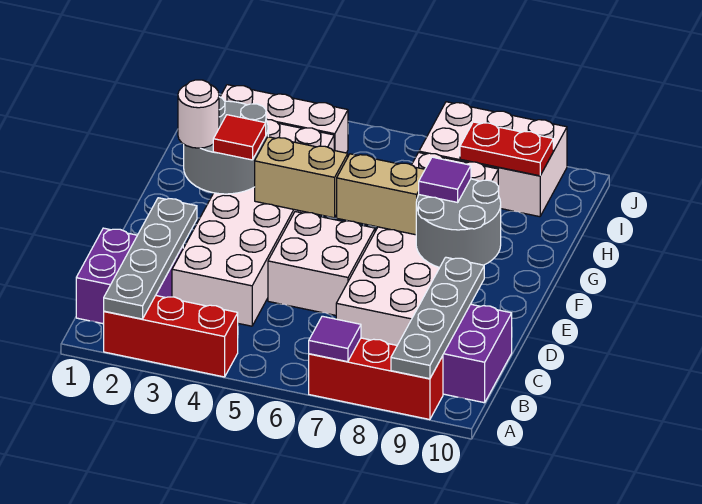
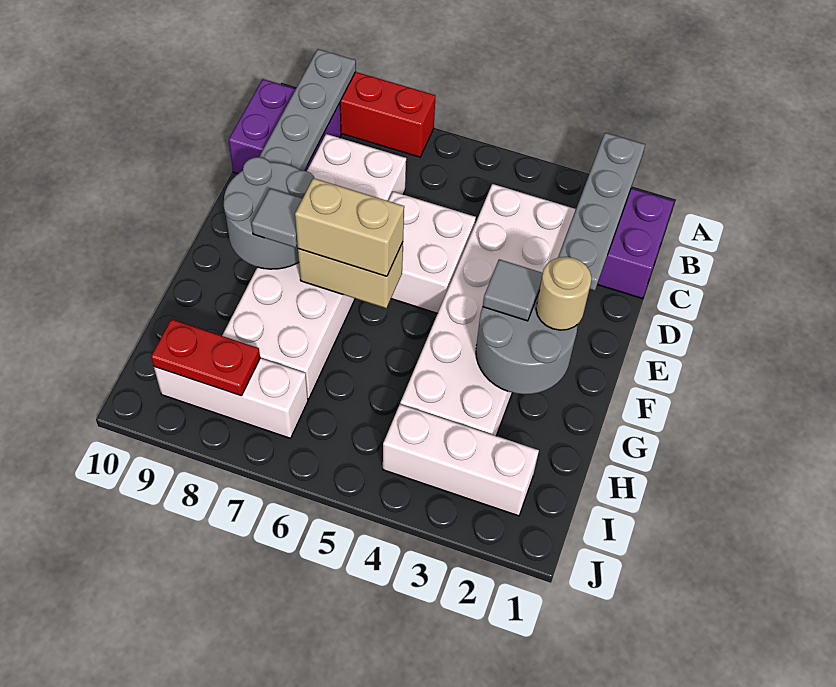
red 1x3 brick [104,295,238,377] -> none
purple 1x1 tile [309,316,361,362] -> none
white 1x1 round brick [178,80,219,148] -> tan 1x1 round brick [536,257,592,330]
red 1x1 tile [213,115,266,160] -> grey 1x1 tile [483,259,543,321]
tan 1x2 brick [255,137,348,218] -> tan 1x2 brick moved to [295,178,404,276]
purple 1x1 tile [419,157,471,202] -> grey 1x1 tile [252,189,303,248]
white 2x3 brick [419,102,567,217] -> white 1x3 brick [154,358,308,438]

